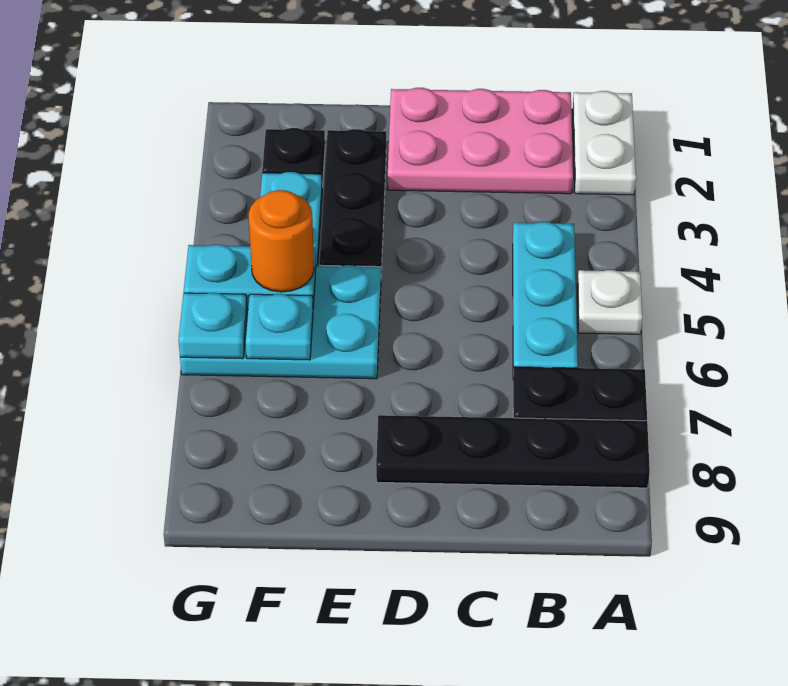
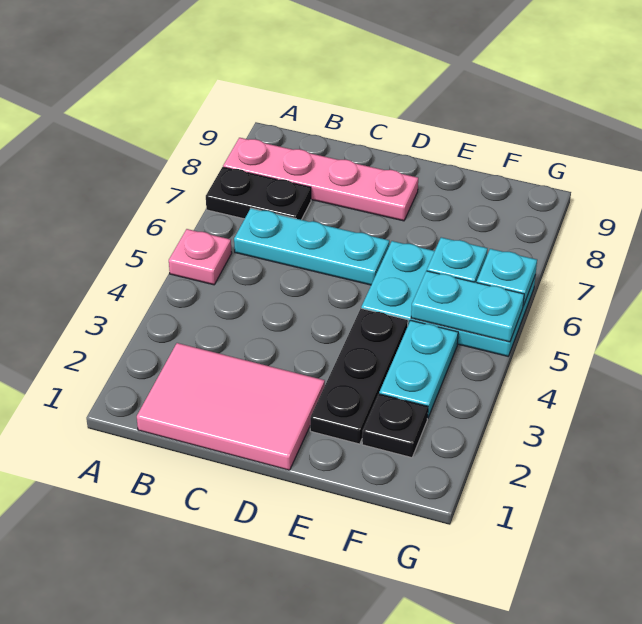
white 1x2 plate [573,91,636,195] -> none
white 1x1 plate [577,270,642,334] -> pink 1x1 plate [169,229,232,285]
black 1x4 plate [376,415,650,488] -> pink 1x4 plate [223,138,418,221]
pink 2x3 plate [388,88,573,194] -> pink 2x3 tile [137,343,325,470]
cyan 1x3 plate [513,222,578,377] -> cyan 1x3 plate turned to [234,208,389,285]
orange 1x1 round brick [249,190,314,292] -> none

